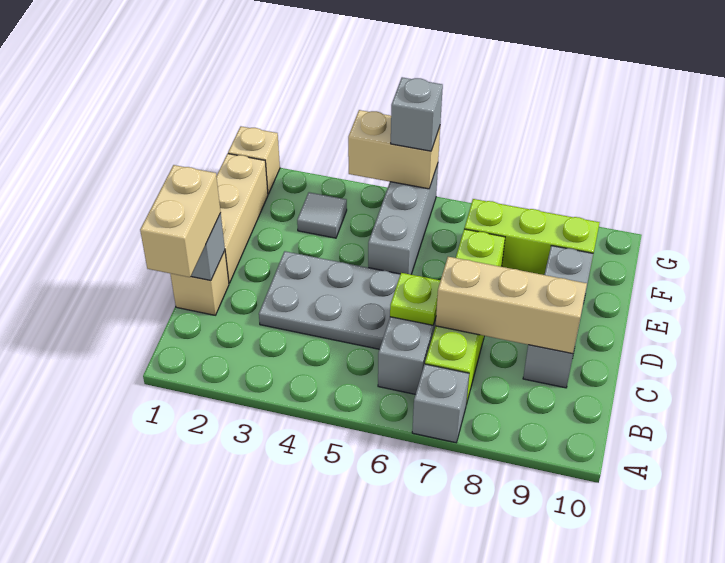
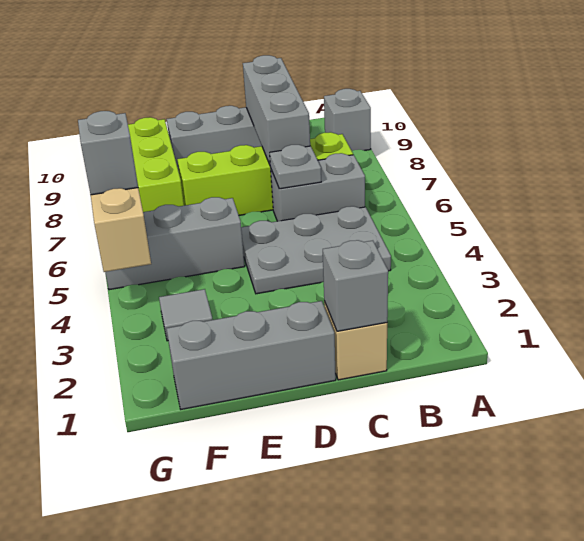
grey 1x1 brick [412,364,469,443] -> grey 1x1 brick moved to [324,89,371,151]
tan 1x2 brick [140,165,221,277] -> none
grey 2x3 plate [259,251,400,349] -> grey 2x3 plate turned to [241,206,391,294]
lime 1x1 plate [390,273,440,325] -> grey 1x1 plate [270,145,321,189]
tan 1x3 brick [436,257,587,354] -> grey 1x3 brick [243,55,310,165]
tan 1x3 brick [216,154,268,283] -> grey 1x3 brick [167,301,336,409]
tan 1x1 brick [228,126,280,194] -> none

